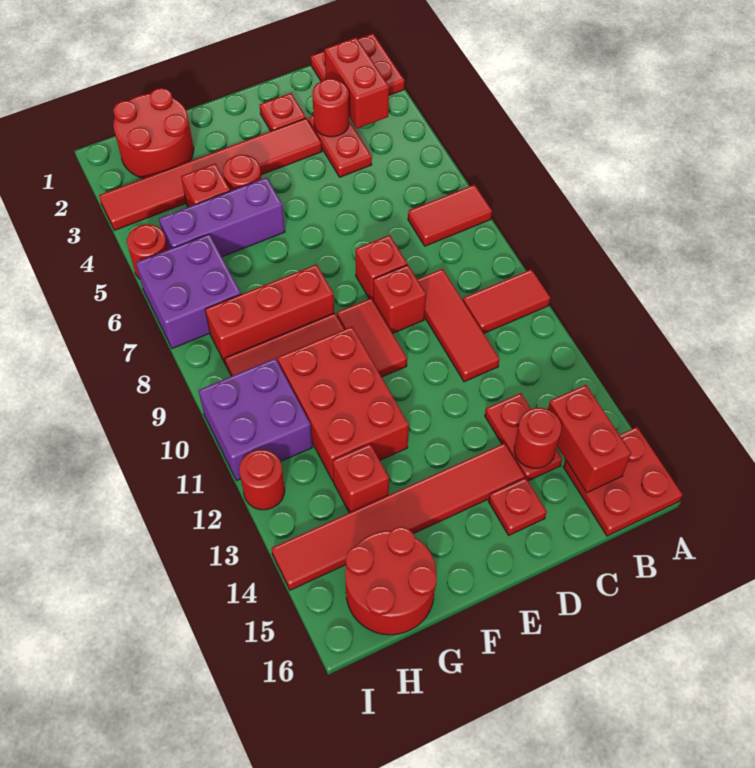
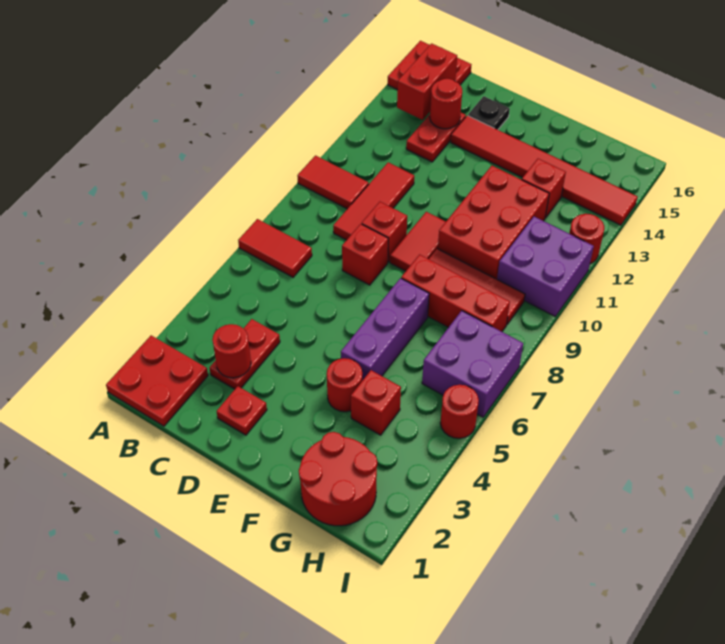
red 1x2 brick [325,37,389,129] -> none
red 1x6 tile [99,118,322,230] -> none
red 1x1 plate [488,478,547,535] -> black 1x1 plate [468,96,510,130]
purple 1x3 brick [159,177,285,257] -> purple 1x3 brick turned to [341,278,429,380]
red 2x2 round brick [345,527,437,635] -> none

